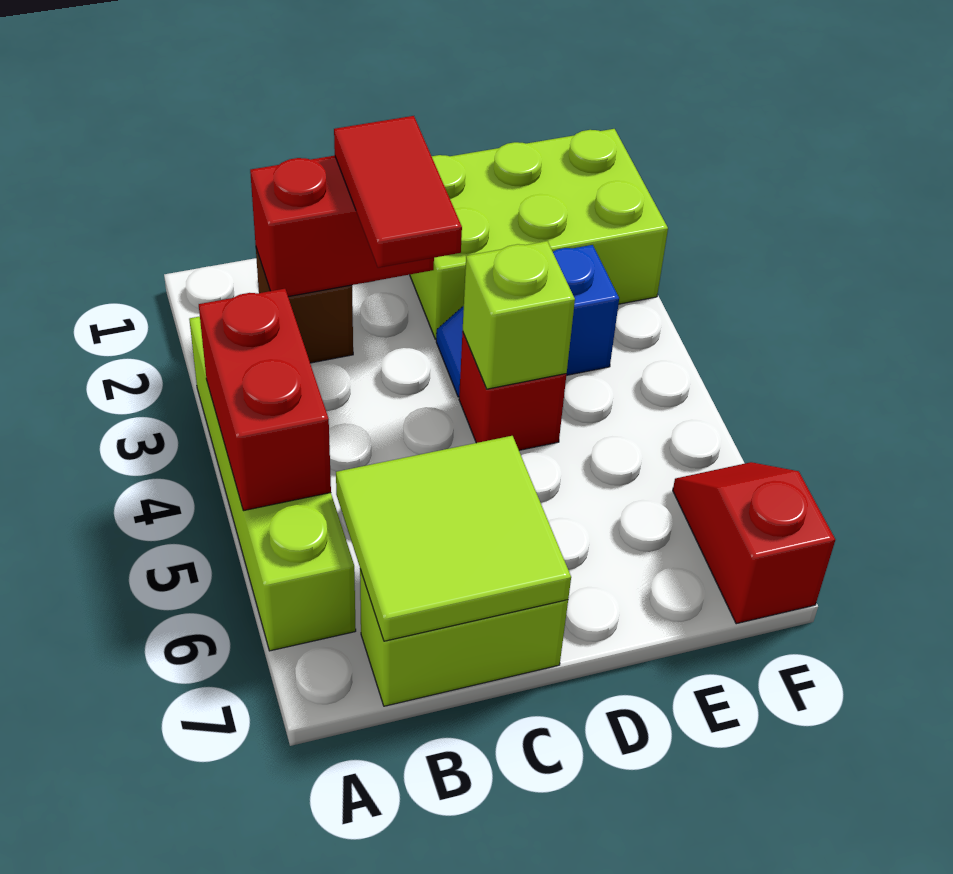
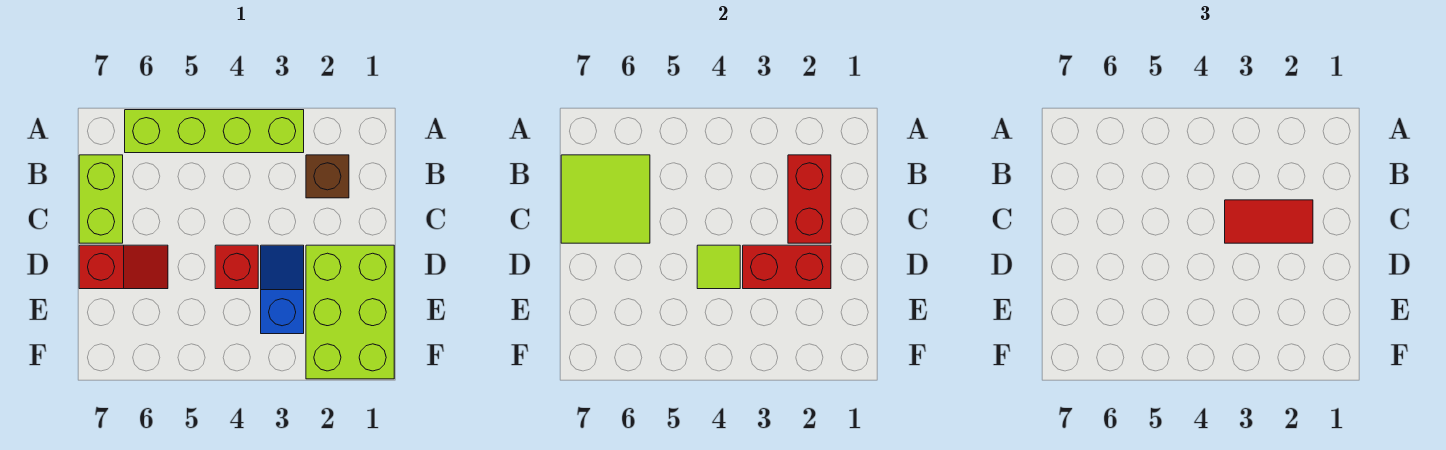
red 1x2 brick [199,289,331,511] -> red 1x2 brick moved to [743,245,831,289]
lime 1x1 brick [463,241,575,389] -> lime 1x1 tile [697,245,740,289]
red 1x2 slope [673,462,835,624] -> red 1x2 slope moved to [79,245,168,289]

